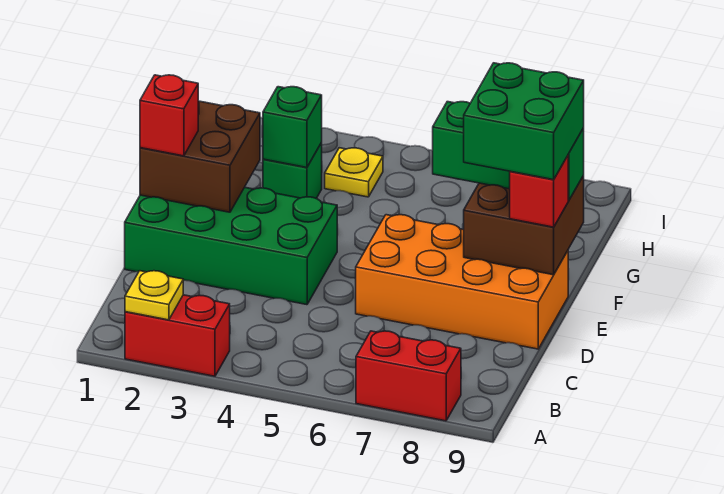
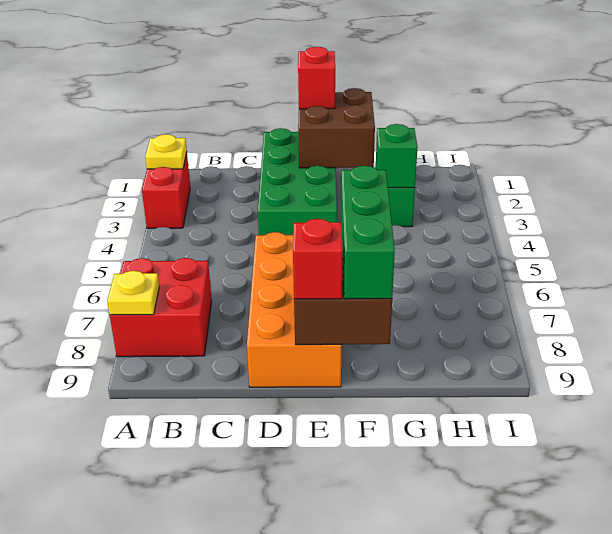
red 1x2 brick [356,331,461,421] -> red 2x2 brick [110,258,212,357]
green 2x2 brick [464,63,584,180] -> none
yellow 1x1 plate [325,148,383,197] -> yellow 1x1 plate moved to [107,271,159,315]

